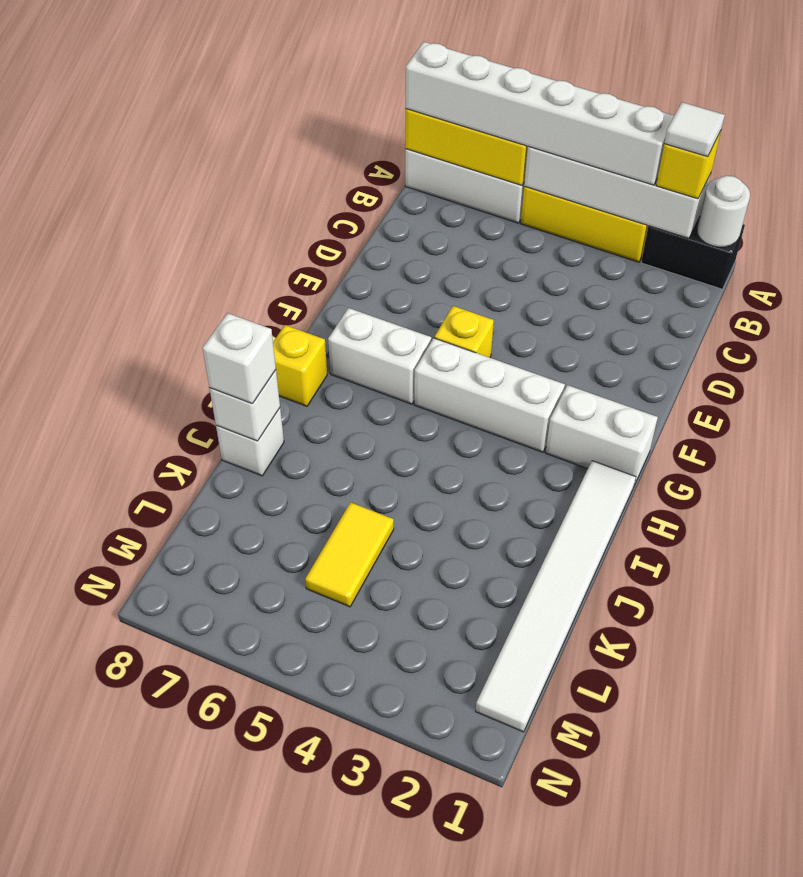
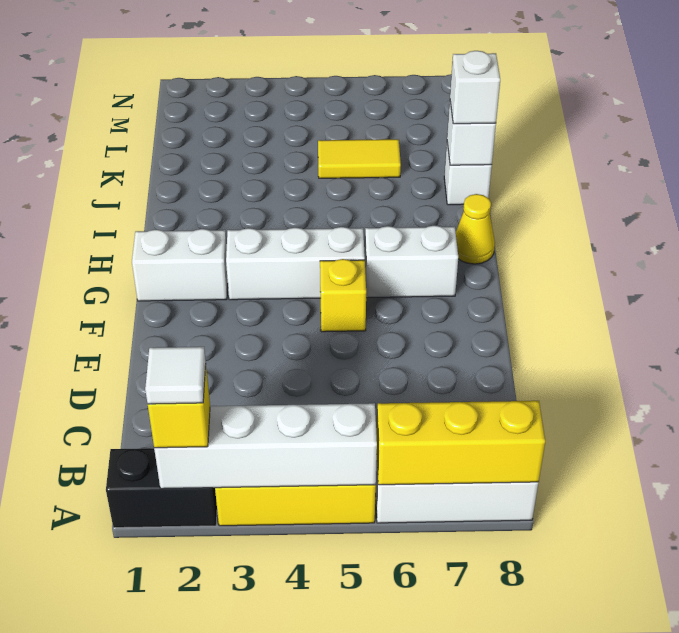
white 1x1 round brick [697,176,750,247] -> none
white 1x6 brick [406,42,674,185] -> none
white 1x6 tile [476,461,636,732] -> none
yellow 1x1 brick [273,325,327,406] -> yellow 1x1 cone [456,194,495,264]
yellow 1x2 tile [305,502,394,607] -> yellow 1x2 tile turned to [318,139,401,178]

